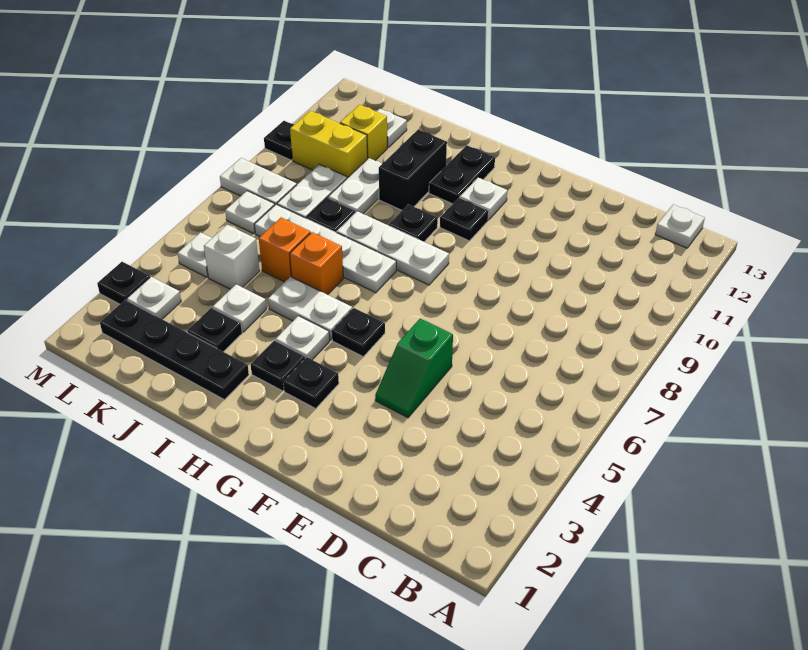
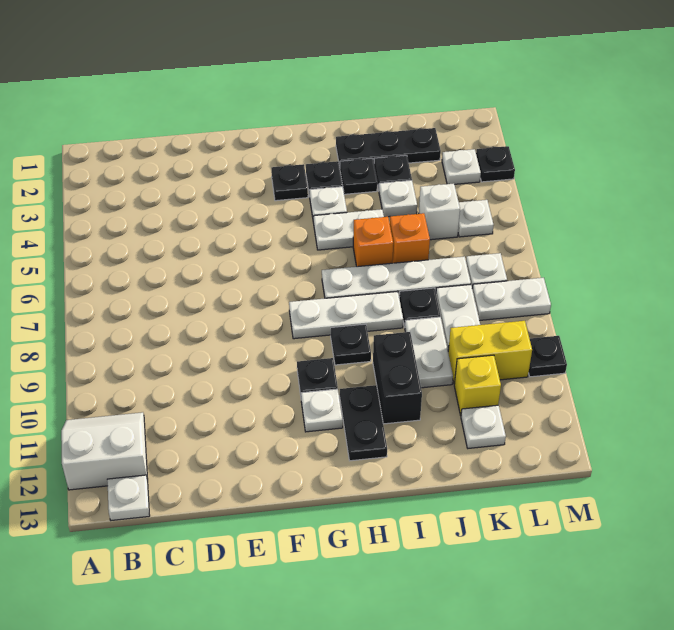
none -> white 2x2 slope [61,412,148,490]
green 1x2 slope [375,318,453,418] -> none
black 1x1 plate [332,308,385,357] -> black 1x1 plate moved to [340,158,377,194]
black 1x4 plate [100,300,249,400] -> black 1x3 plate [336,128,441,167]

